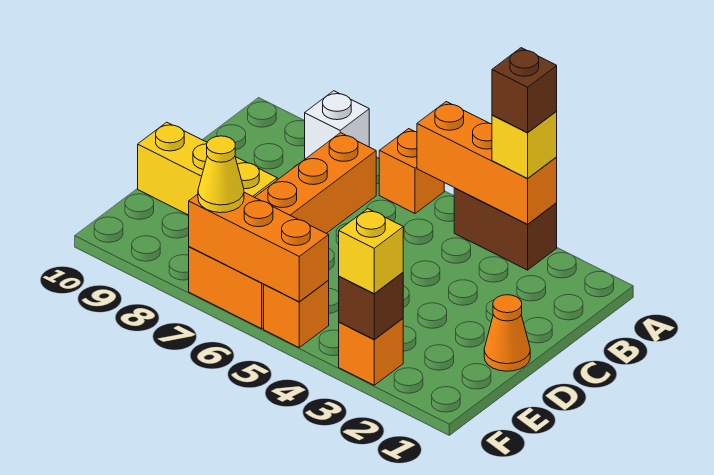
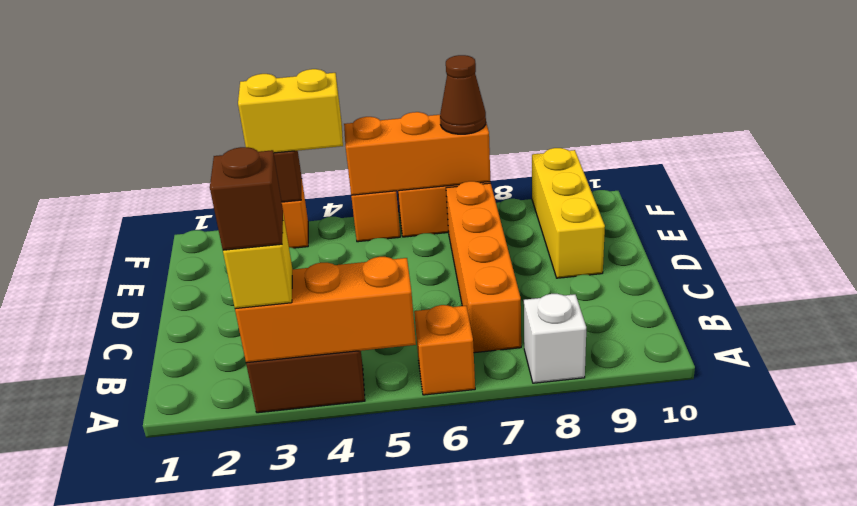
orange 1x1 cone [484,295,530,371] -> none
yellow 1x3 brick [138,122,277,215] -> yellow 1x3 brick turned to [532,148,605,278]
yellow 1x1 brick [339,209,403,293] -> yellow 1x2 brick [238,69,343,153]
yellow 1x1 cone [198,136,244,213] -> brown 1x1 cone [440,55,486,134]

